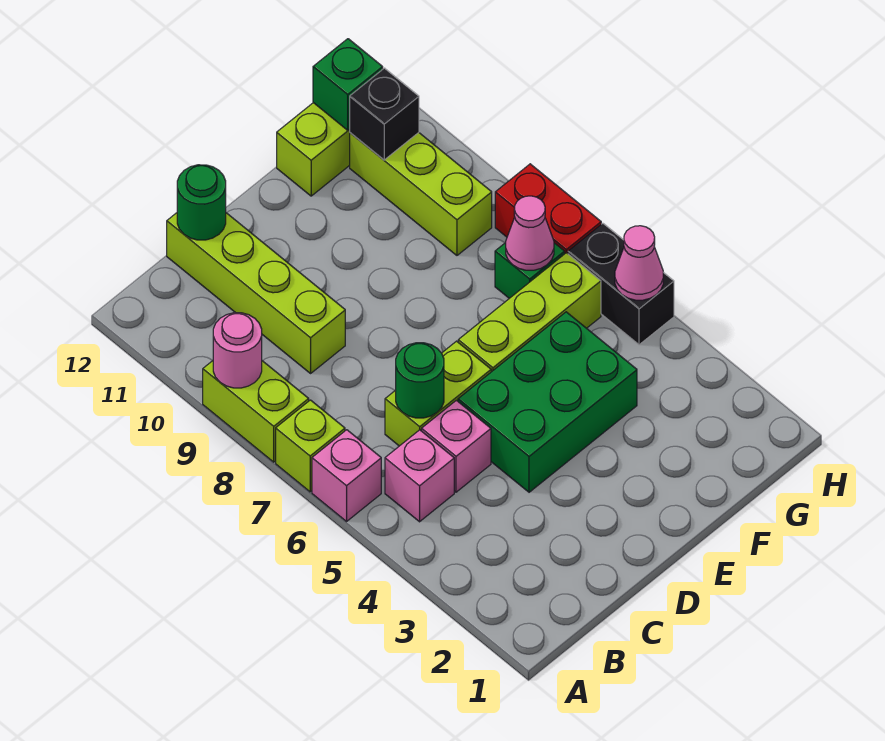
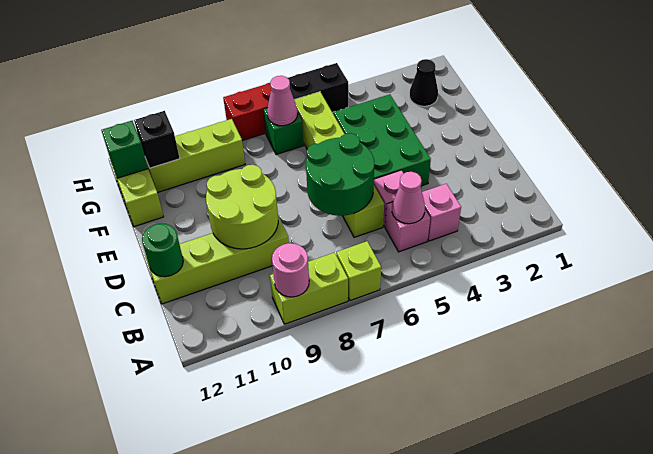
pink 1x1 brick [312,430,381,521] -> pink 1x1 brick moved to [422,184,461,241]
green 1x1 round brick [396,343,444,418] -> green 2x2 round brick [306,133,374,216]
none -> lime 2x2 round brick [206,165,278,249]
none -> black 1x1 cone [410,59,438,106]
pink 1x1 cone [615,226,663,300] -> pink 1x1 cone moved to [392,172,425,224]

